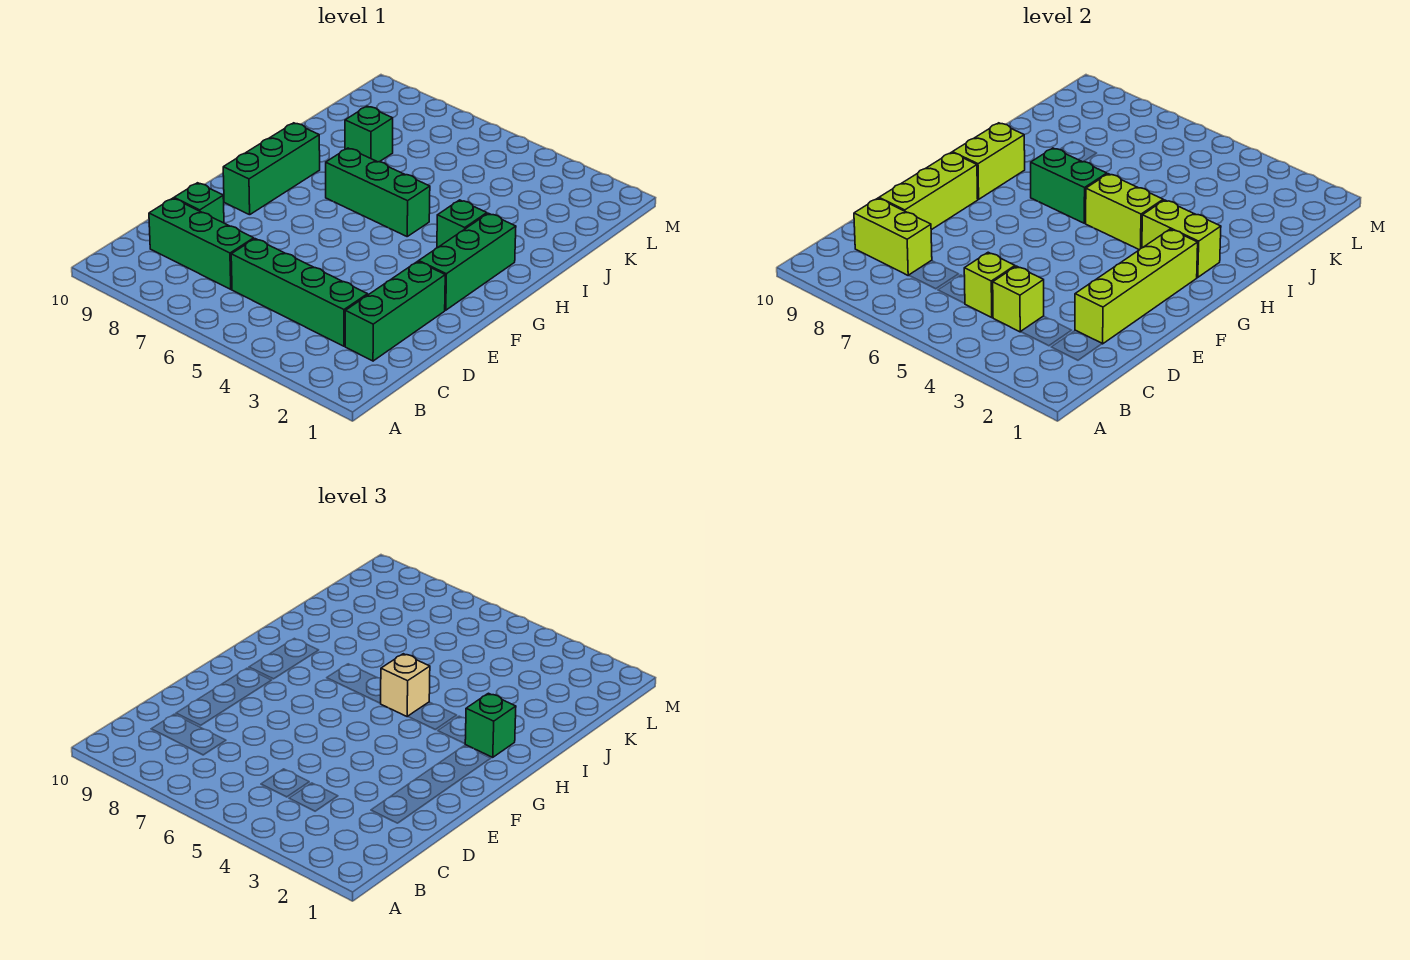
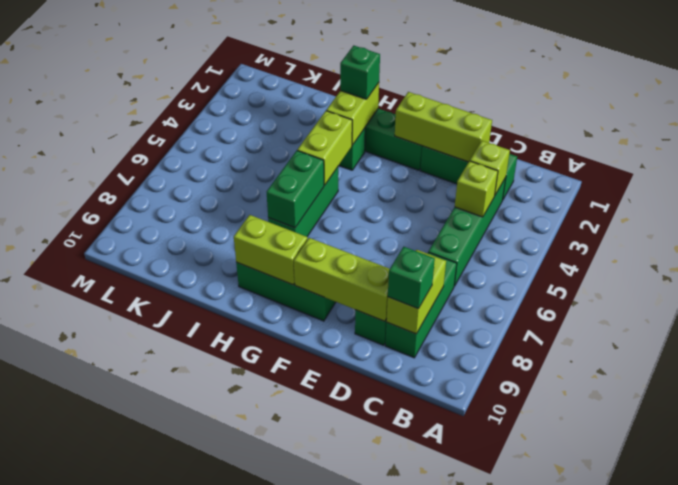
lime 1x1 brick [964,252,1015,317] -> lime 1x1 brick moved to [470,141,510,195]
lime 1x4 brick [1075,229,1198,344] -> lime 1x3 brick [395,92,492,162]
tan 1x1 brick [381,654,430,717] -> none
green 1x1 brick [345,106,393,162] -> green 1x1 brick moved to [388,247,435,309]

